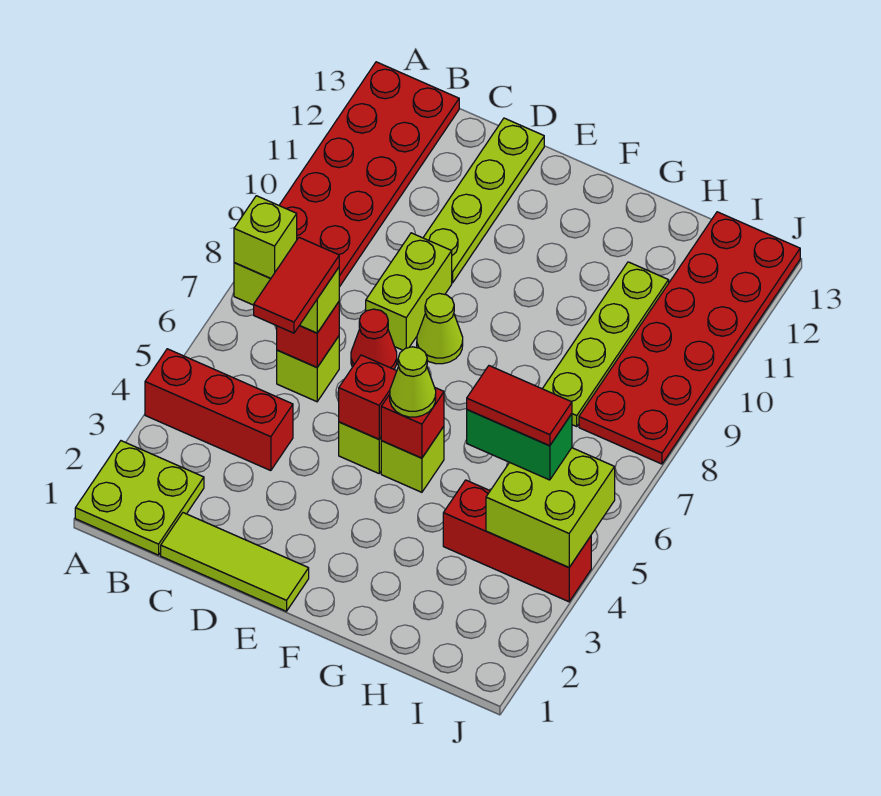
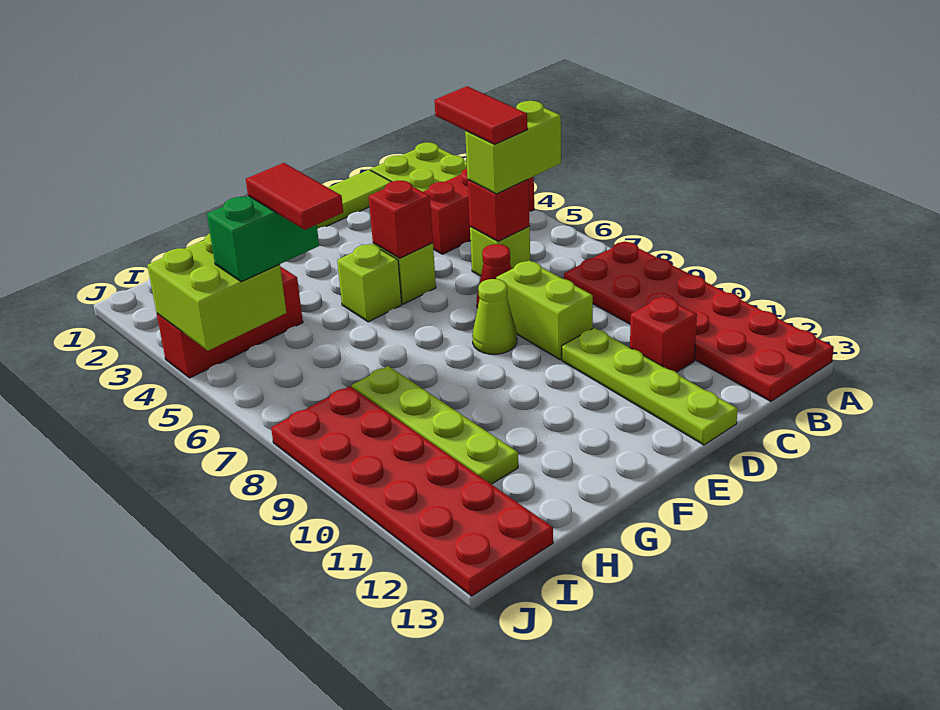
lime 1x1 brick [234,196,297,278] -> none
red 1x1 brick [381,388,444,458] -> red 1x1 brick moved to [630,296,697,372]
lime 1x1 cone [390,347,436,417] -> none
red 1x2 tile [467,366,572,446] -> red 1x2 tile turned to [246,163,343,230]

